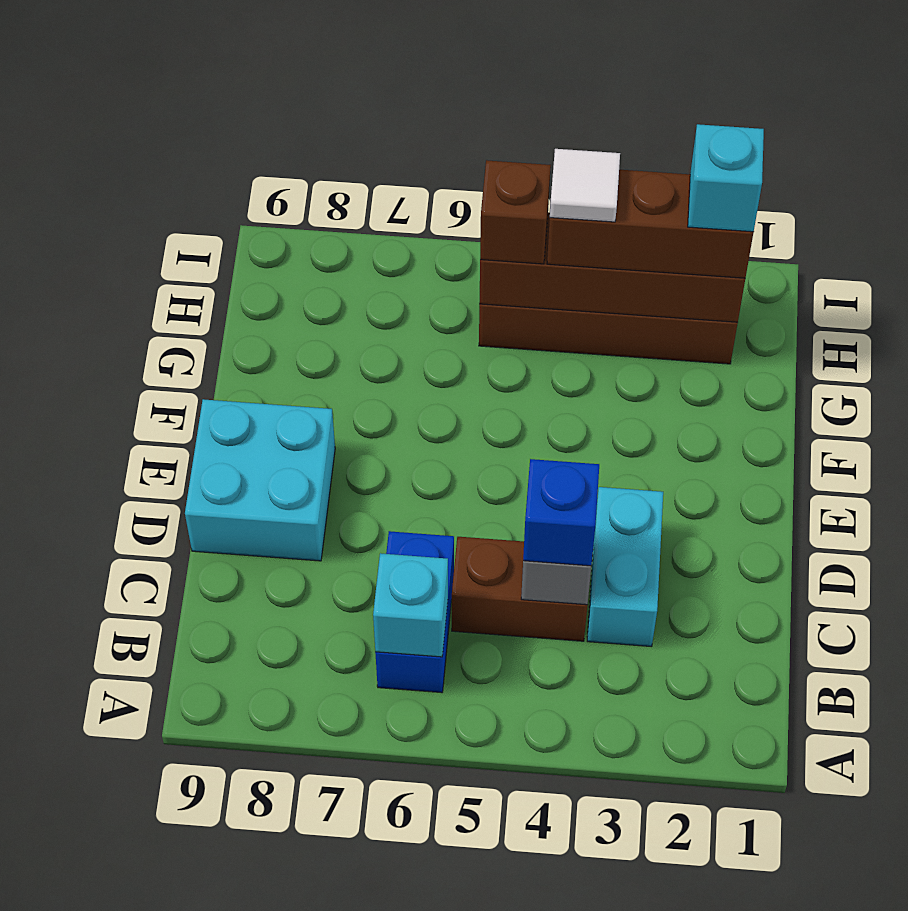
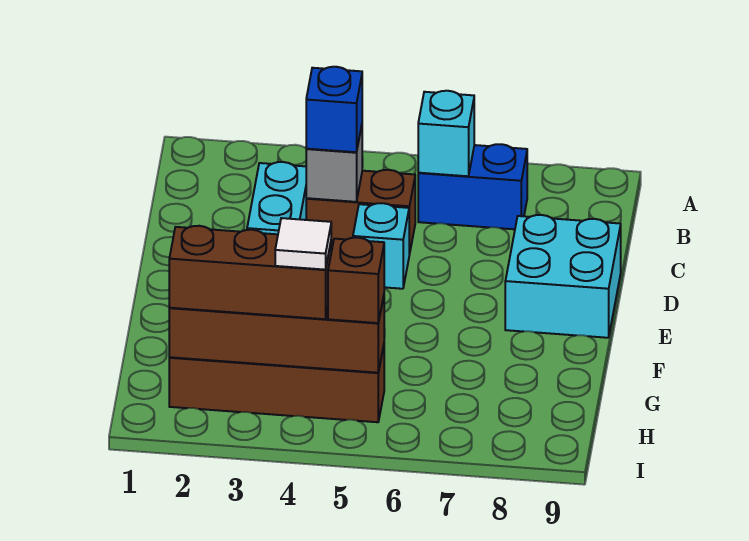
blue 1x2 brick [375,531,454,693] -> blue 1x2 brick turned to [418,144,527,229]
cyan 1x1 brick [688,124,764,232] -> cyan 1x1 brick moved to [353,203,409,289]

